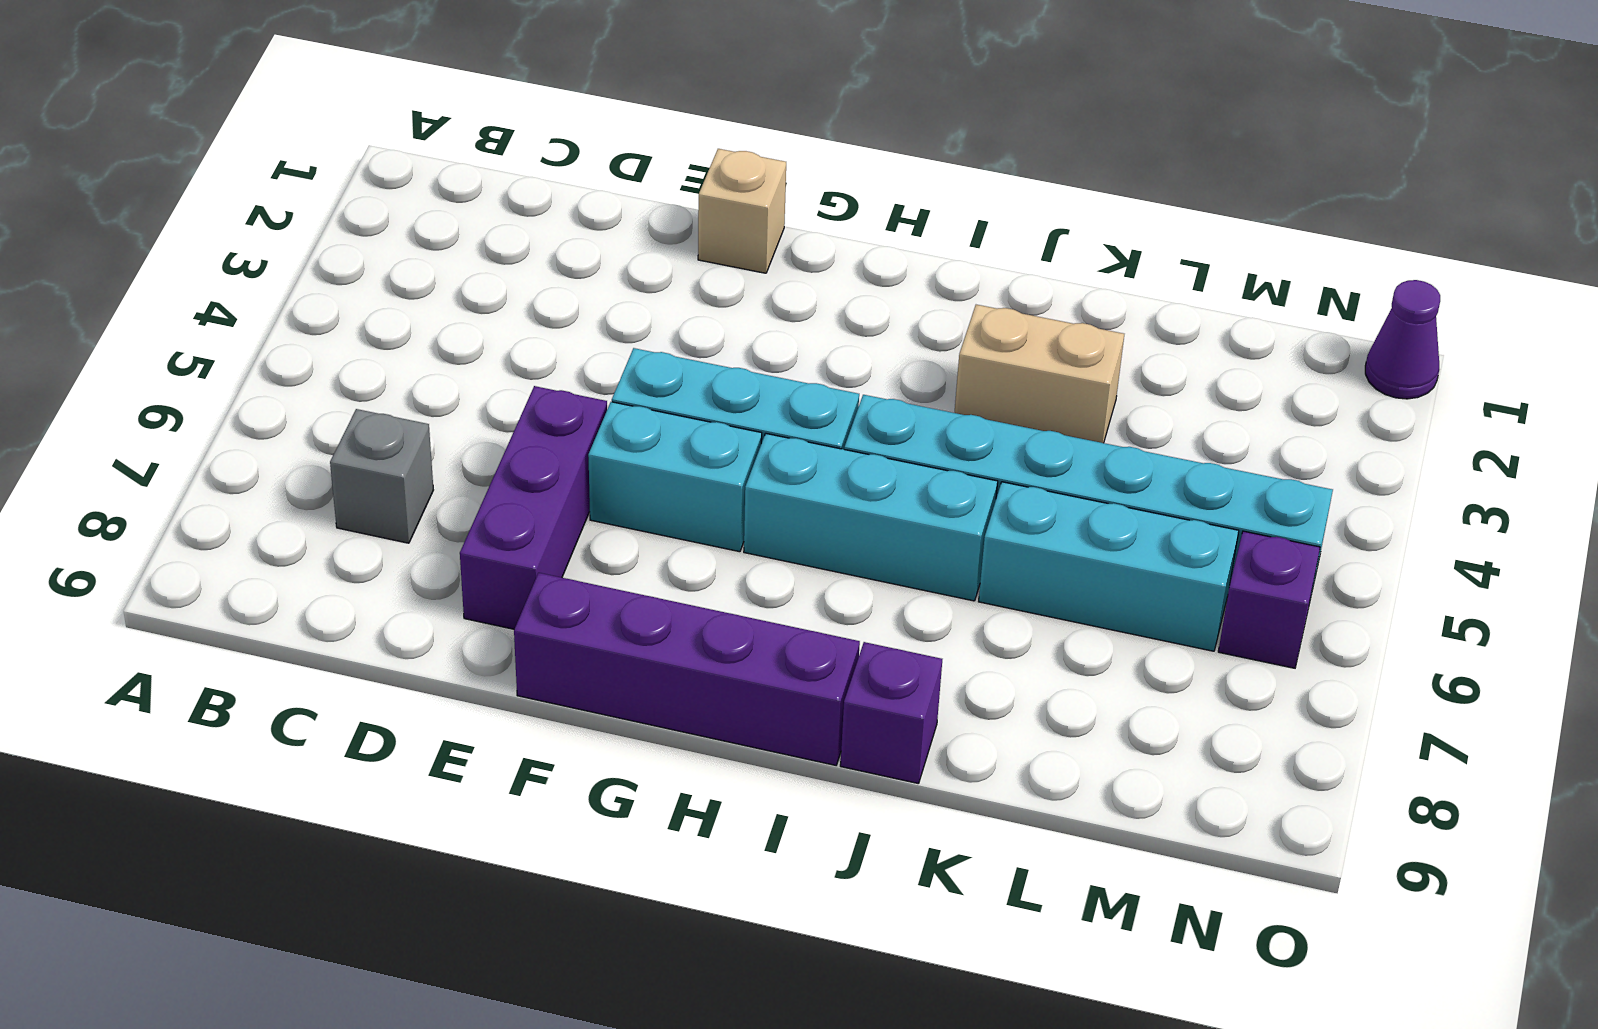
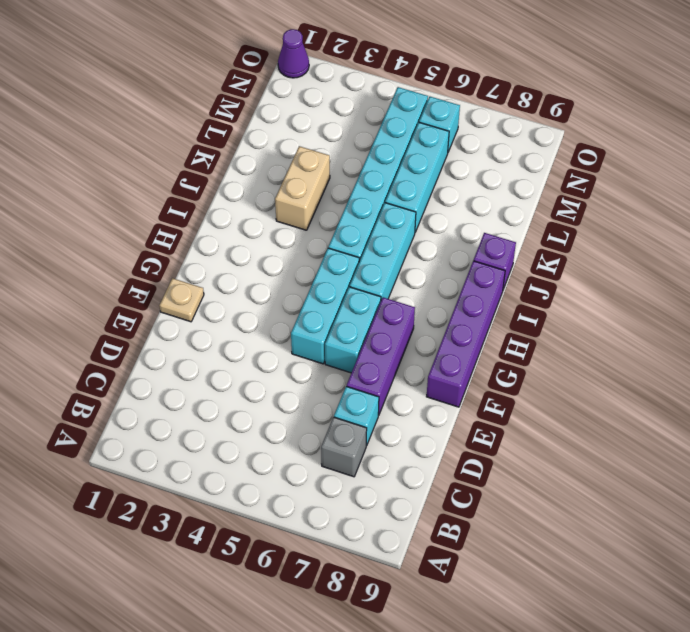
none -> cyan 1x1 brick [334,386,379,446]
purple 1x3 brick [460,386,607,629] -> purple 1x3 brick turned to [347,297,415,415]
tan 1x1 brick [698,149,786,273] -> tan 1x1 plate [159,278,204,322]
purple 1x1 brick [1218,531,1320,668] -> cyan 1x1 brick [419,97,460,152]

